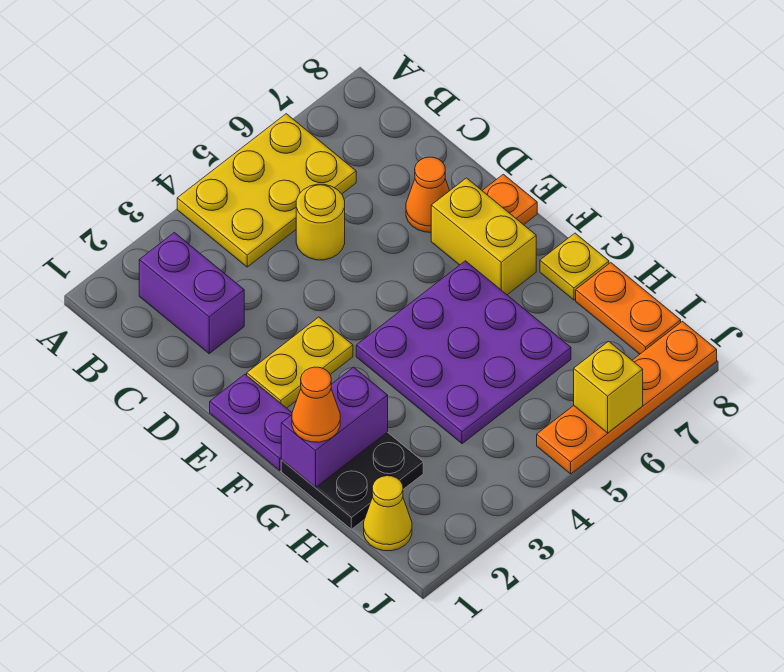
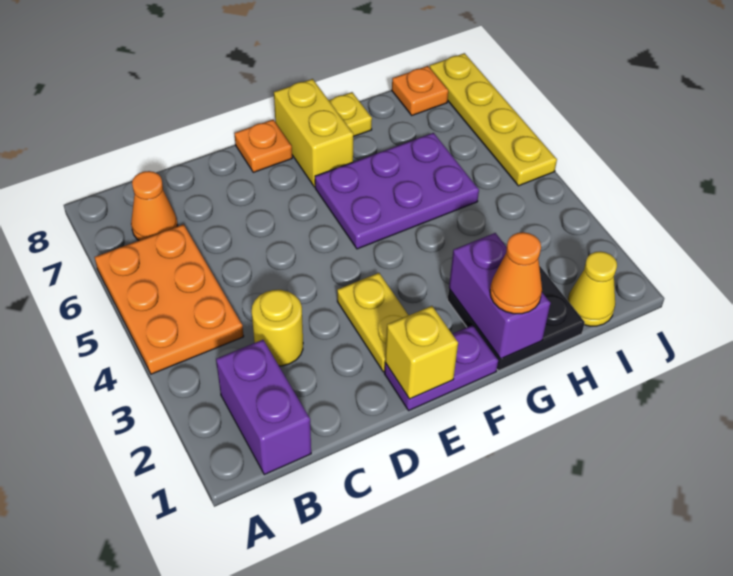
yellow 2x3 plate [177,114,356,267] -> orange 2x3 plate [95,224,244,374]
purple 1x2 brick [139,233,244,354] -> purple 1x2 brick turned to [216,340,311,475]
yellow 1x1 round brick [296,184,345,260] -> yellow 1x1 round brick moved to [252,290,303,366]
orange 1x1 cone [406,157,450,232] -> orange 1x1 cone moved to [131,171,178,240]
yellow 1x2 brick [431,178,536,295] -> yellow 1x2 brick turned to [274,79,353,187]
purple 3x3 plate [356,261,571,444] -> purple 2x3 plate [315,133,479,249]
orange 1x2 plate [576,263,681,354] -> orange 1x1 plate [392,66,448,115]
orange 1x4 plate [537,322,717,474] -> yellow 1x4 plate [430,53,557,186]
yellow 1x1 brick [574,341,643,433] -> yellow 1x1 brick moved to [385,306,458,399]

